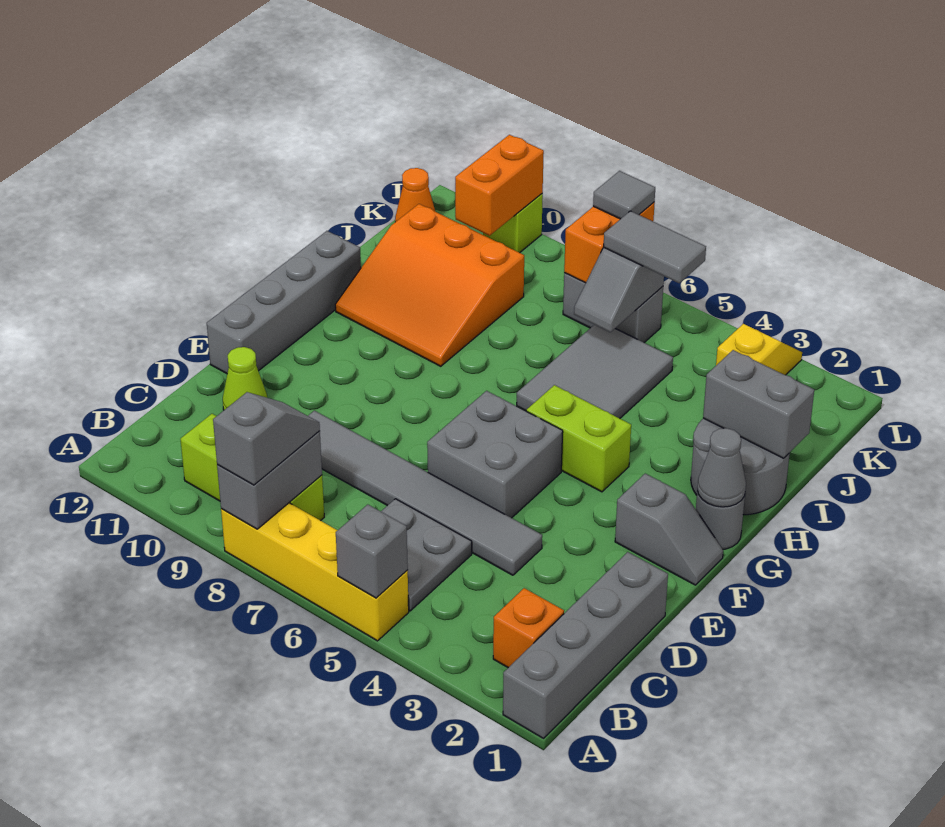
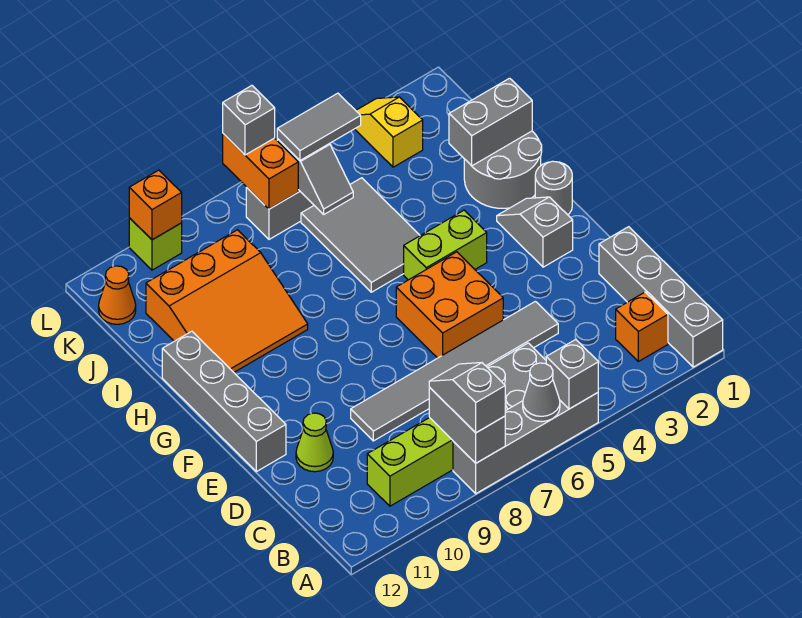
yellow 1x4 brick [221,503,409,641] -> grey 1x4 brick [453,393,598,494]
grey 2x2 brick [427,391,563,518] -> orange 2x2 brick [396,252,503,358]
grey 1x2 slope [615,474,723,585] -> grey 1x2 slope turned to [497,197,573,267]
grey 1x1 cone [697,428,746,507] -> grey 1x1 cone moved to [523,363,560,422]
orange 1x2 brick [455,135,544,236] -> orange 1x1 brick [129,170,182,240]
grey 1x1 tile [593,171,655,219] -> grey 1x1 brick [223,86,275,155]

